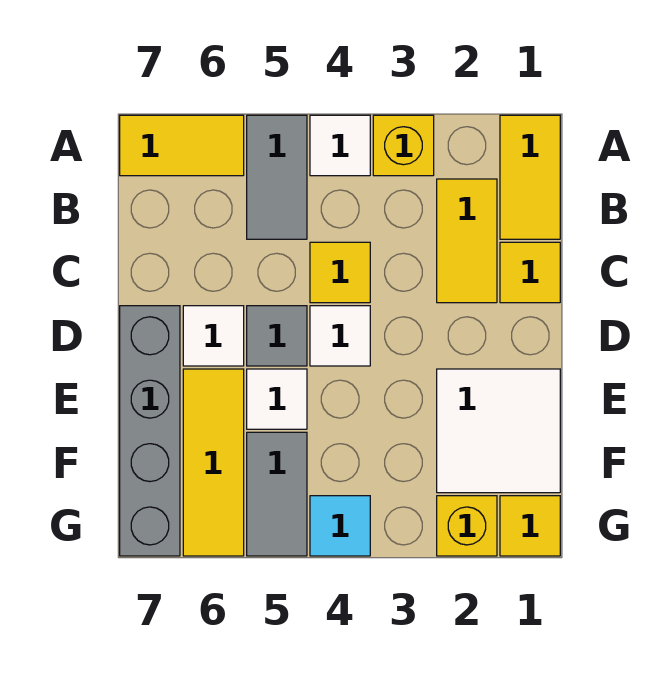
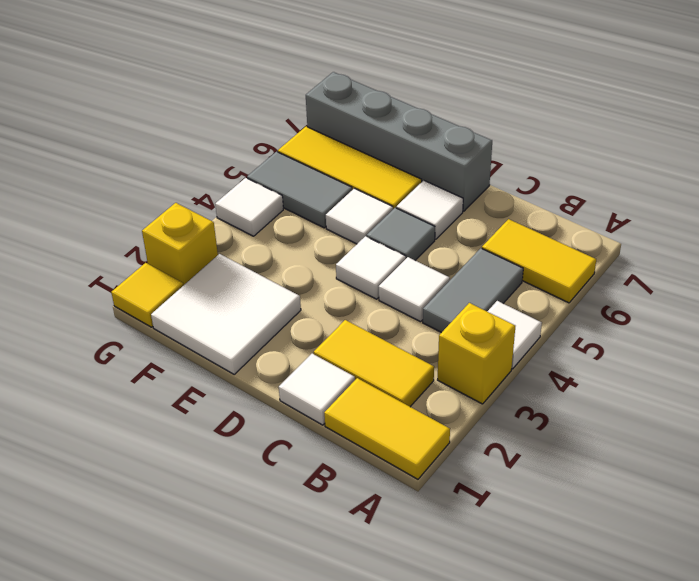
grey 1x2 tile [247,115,307,239] -> grey 1x2 tile turned to [423,248,523,333]
yellow 1x2 tile [120,115,244,176] -> yellow 1x2 tile turned to [482,219,596,303]
yellow 1x1 tile [500,242,560,303] -> white 1x1 tile [279,354,355,425]
yellow 1x1 tile [310,242,370,303] -> white 1x1 tile [379,257,450,322]
cyan 1x1 tile [310,496,370,556] -> white 1x1 tile [215,178,283,236]

